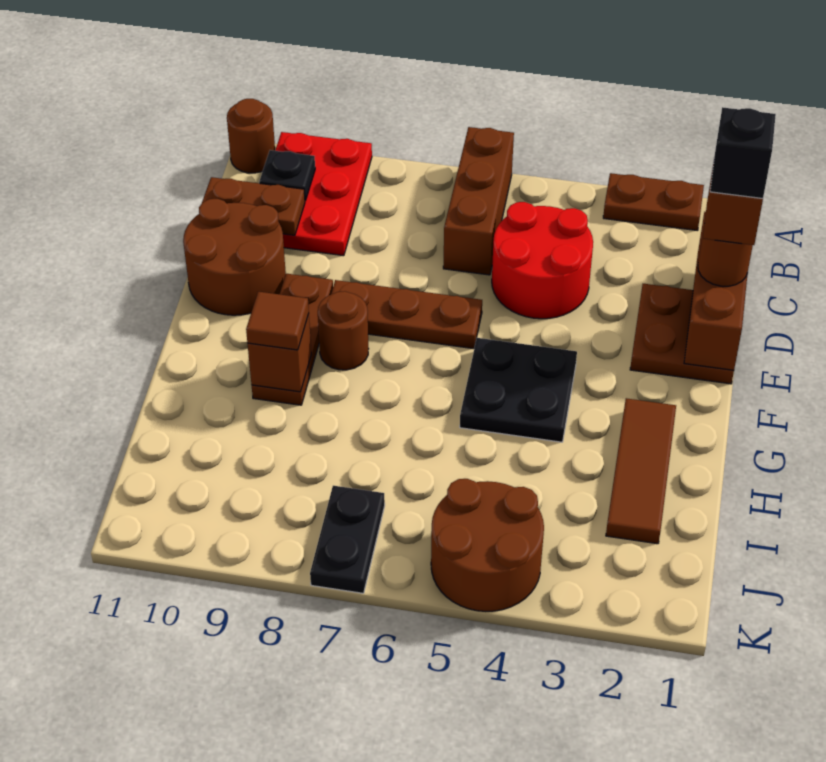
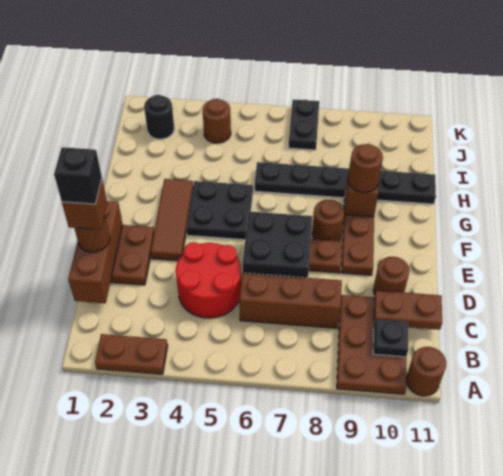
brown 1x3 brick [443,127,514,275] -> brown 1x3 brick turned to [239,273,342,328]
red 2x3 plate [275,132,372,256] -> brown 2x3 plate [337,295,407,394]
none -> black 2x2 brick [243,211,312,278]
brown 2x2 round brick [183,199,286,315] -> brown 1x1 round brick [373,257,409,295]
brown 1x3 tile [606,398,676,544] -> brown 1x3 tile moved to [151,179,193,261]
brown 1x1 tile [246,292,309,350] -> brown 1x1 round brick [348,144,383,193]
none -> black 1x6 plate [254,162,436,204]
none -> black 1x1 round brick [144,95,174,139]
brown 2x2 round brick [431,479,544,611] -> brown 1x1 round brick [202,99,231,143]

